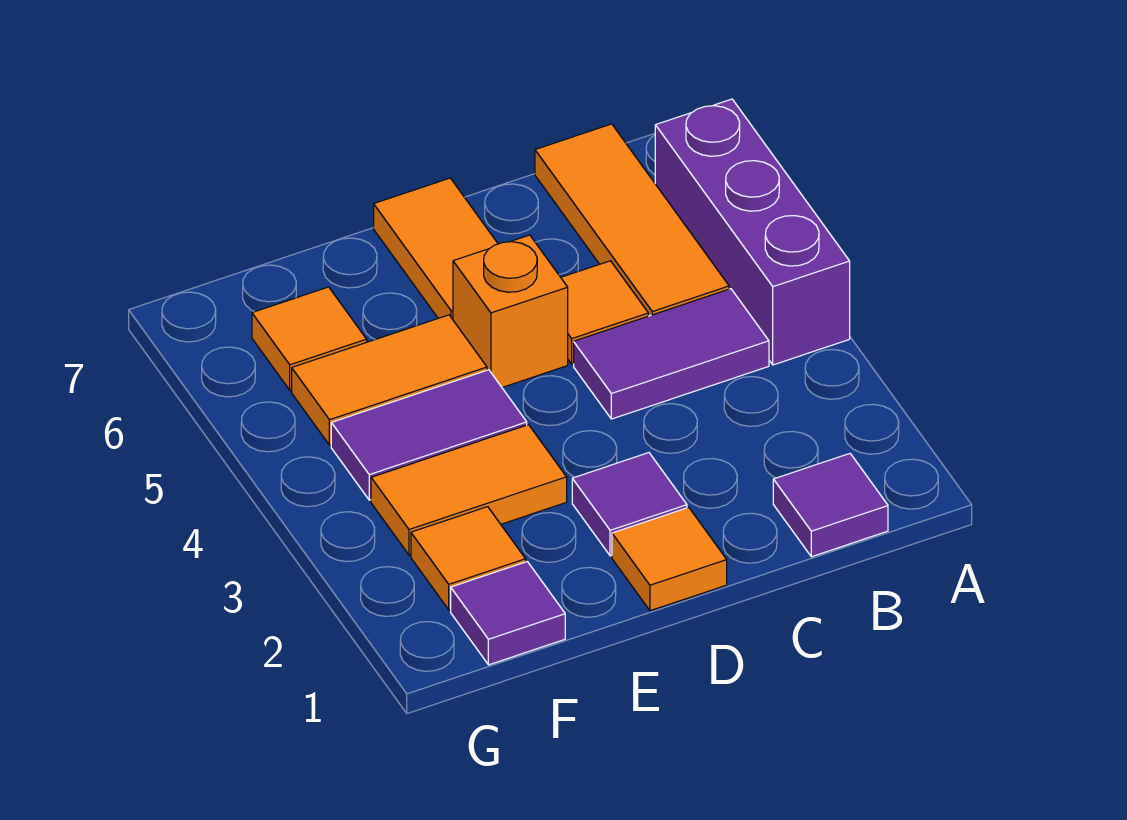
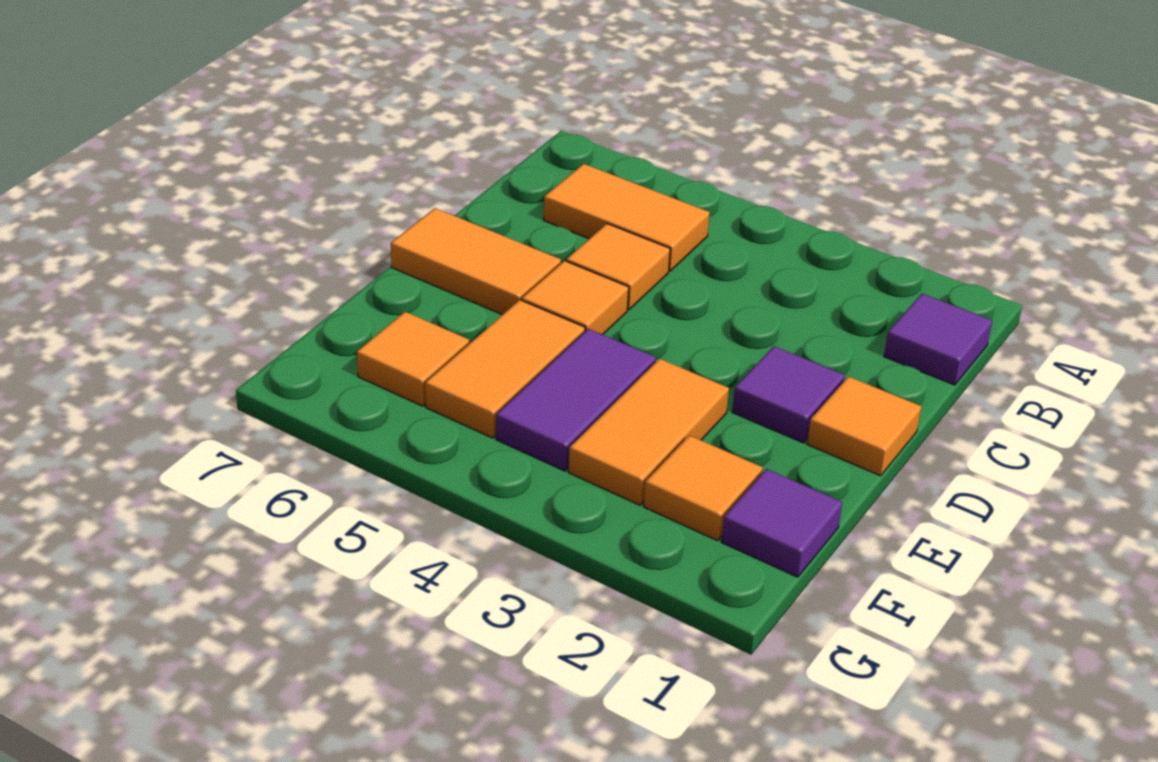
purple 1x3 brick [655,99,850,365] -> none
purple 1x2 tile [574,289,769,419] -> none
orange 1x3 tile [535,124,729,316] -> orange 1x2 tile [544,164,710,271]
orange 1x1 brick [453,235,568,387] -> orange 1x1 tile [522,261,629,335]

